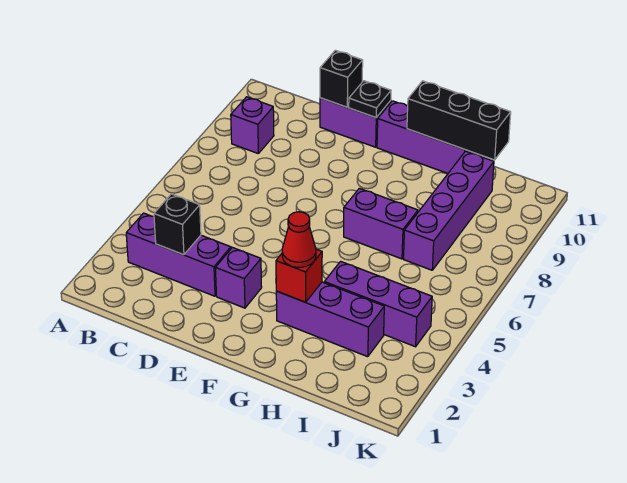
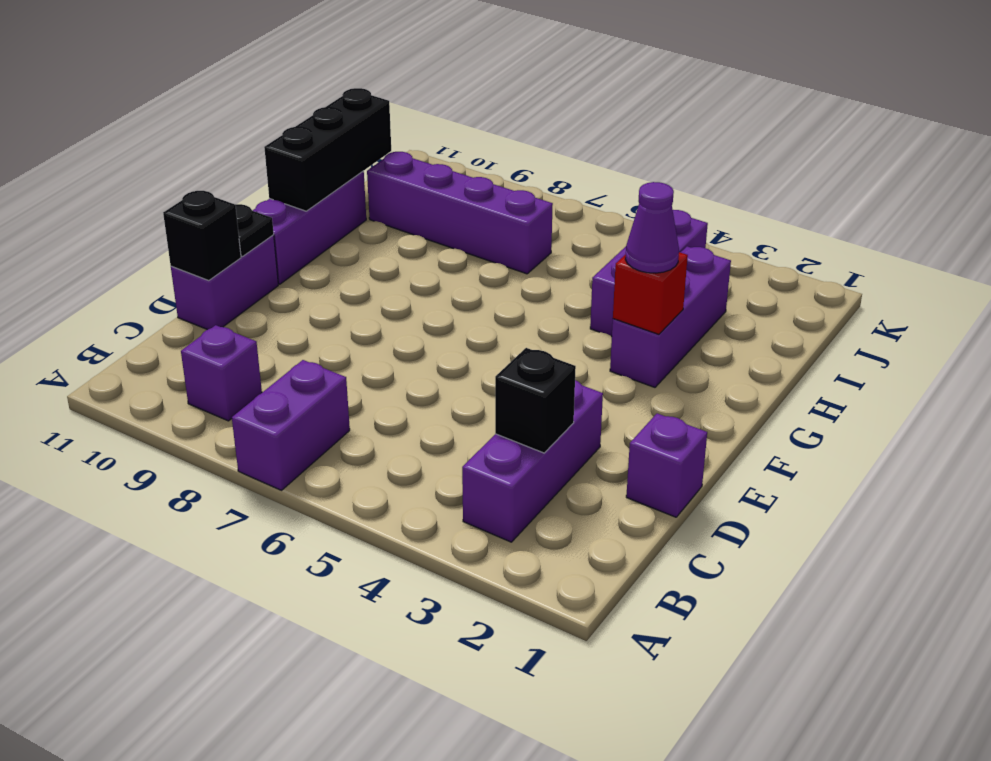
purple 1x1 brick [215,247,262,308] -> purple 1x1 brick moved to [626,413,707,517]
red 1x1 cone [282,212,316,267] -> purple 1x1 cone [625,182,679,273]
purple 1x2 brick [344,188,418,259] -> purple 1x2 brick moved to [232,360,350,490]

